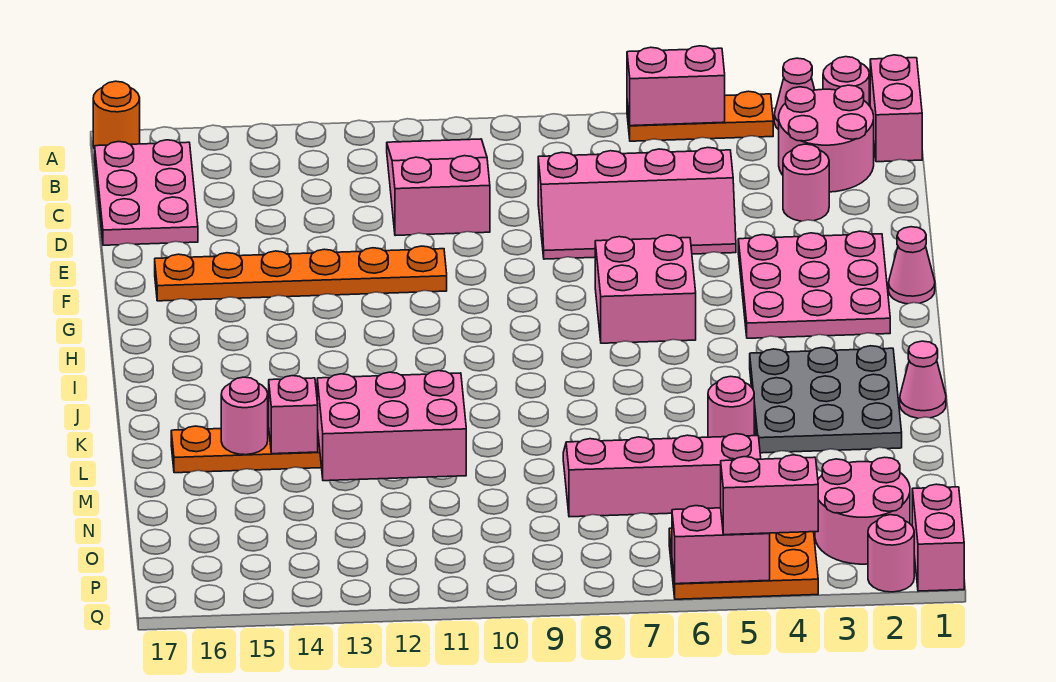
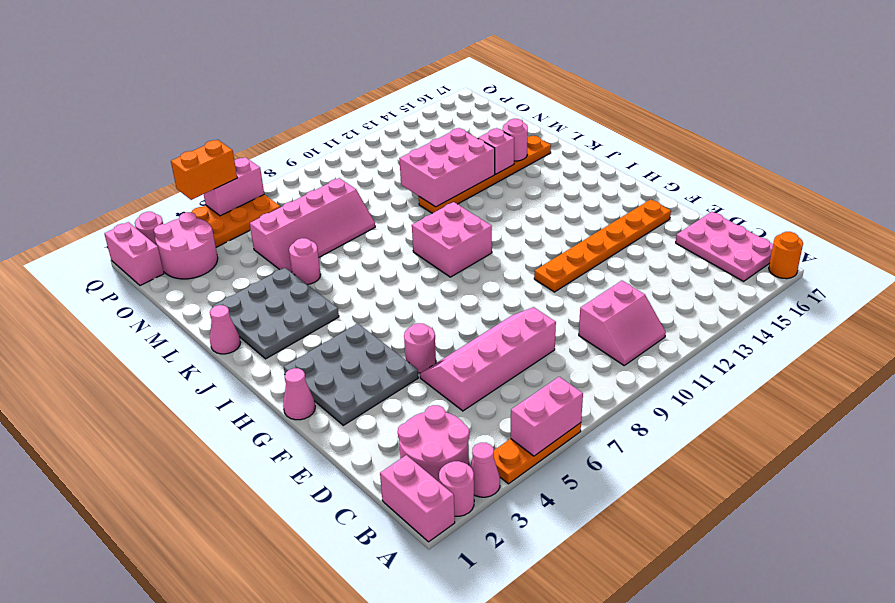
pink 2x3 slope [387,139,490,236] -> pink 2x2 slope [579,281,666,365]
pink 1x1 round brick [783,144,829,221] -> pink 1x1 round brick moved to [404,323,436,373]
pink 3x3 plate [738,231,890,338] -> grey 3x3 plate [284,324,418,425]
pink 2x2 brick [595,235,696,343] -> pink 2x2 brick moved to [412,202,492,277]
pink 1x2 brick [721,455,818,535] -> orange 1x2 brick [171,140,237,200]

